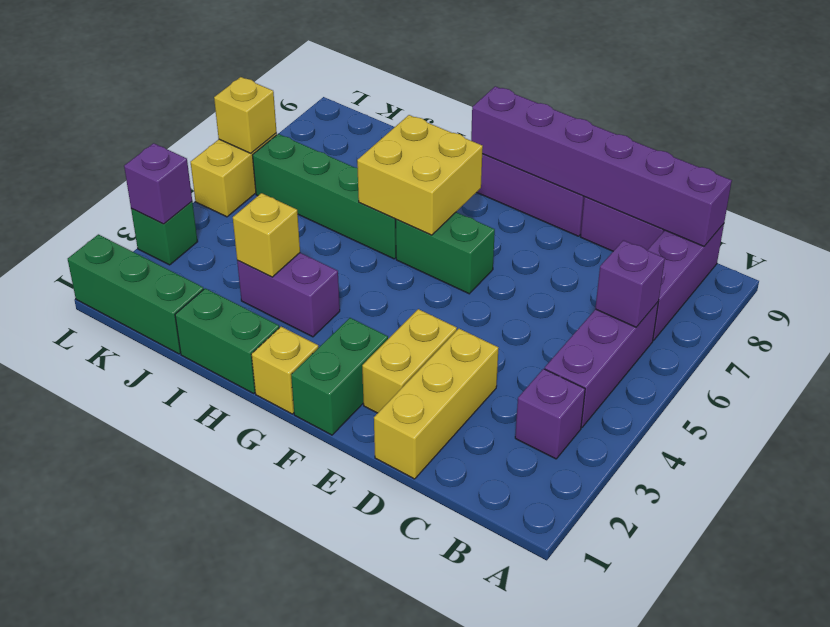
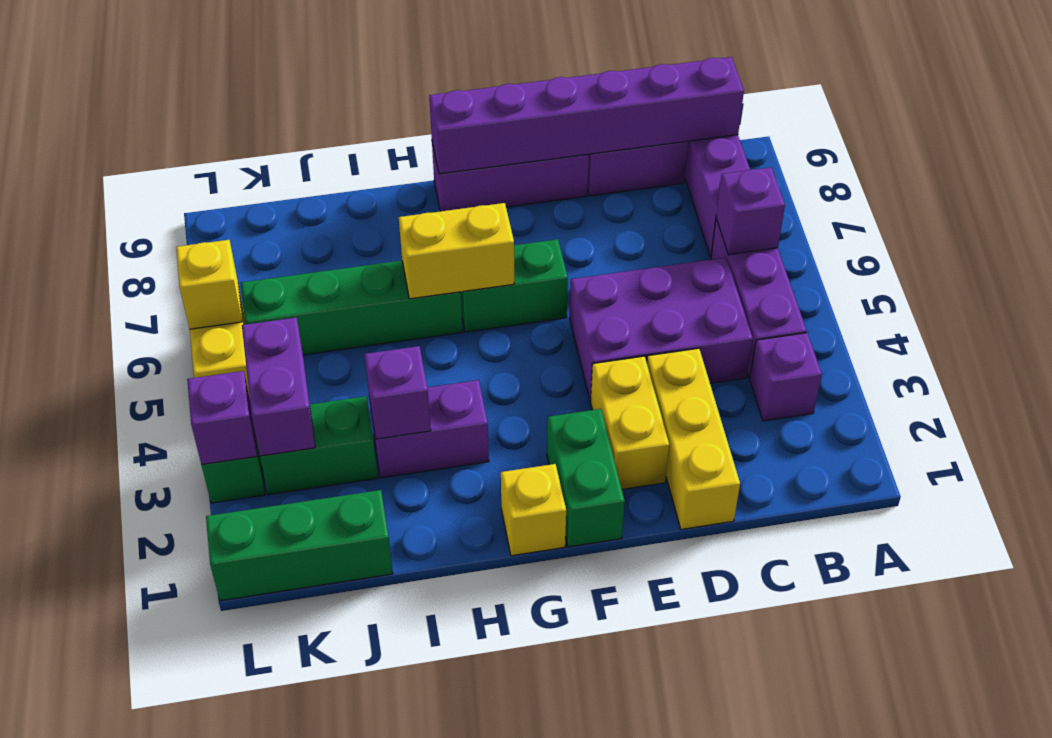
none -> purple 2x3 brick [570,258,753,401]
yellow 2x2 brick [357,115,483,235] -> yellow 1x2 brick [399,203,514,299]
green 1x2 brick [175,288,279,393] -> green 1x2 brick moved to [260,396,378,495]
yellow 1x1 brick [233,193,300,277] -> purple 1x1 brick [364,346,431,439]
none -> purple 1x2 brick [242,317,315,456]

